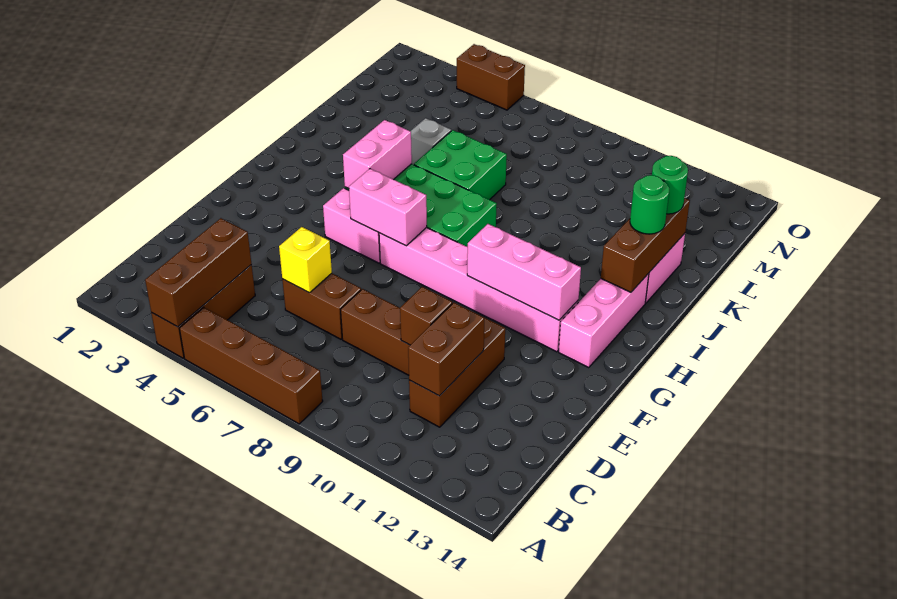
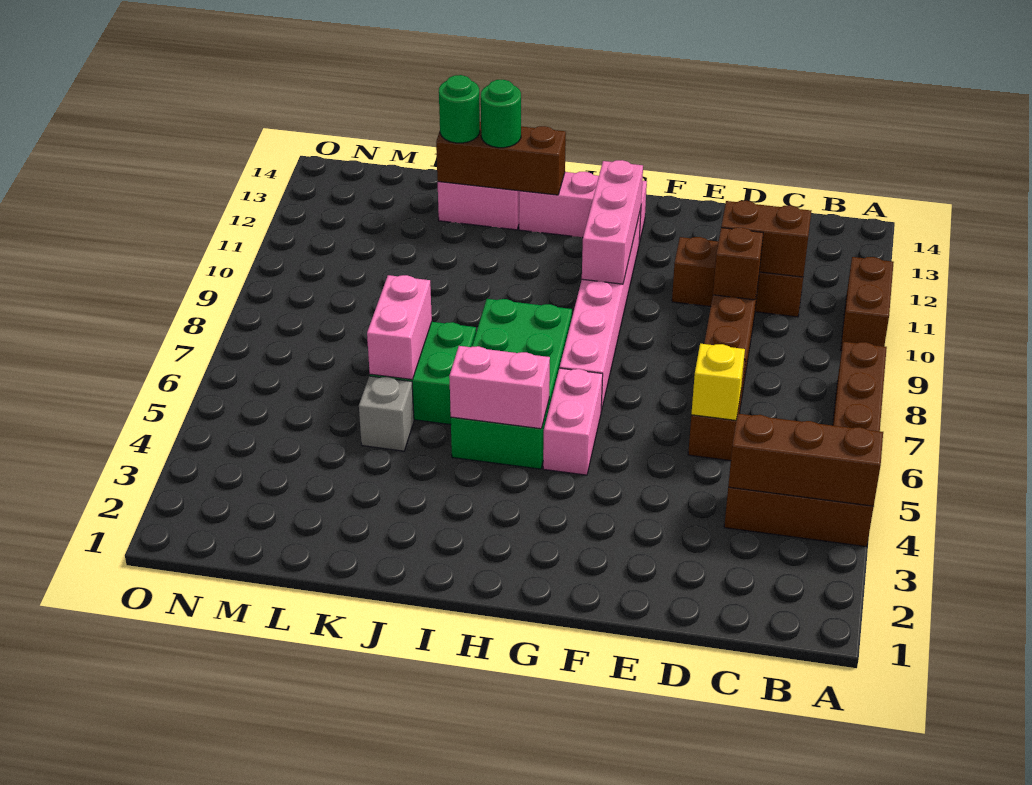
pink 1x2 brick [349,169,427,246] -> pink 1x2 brick moved to [367,275,432,379]
brown 1x2 brick [457,44,525,110] -> brown 1x2 brick moved to [841,257,894,351]

